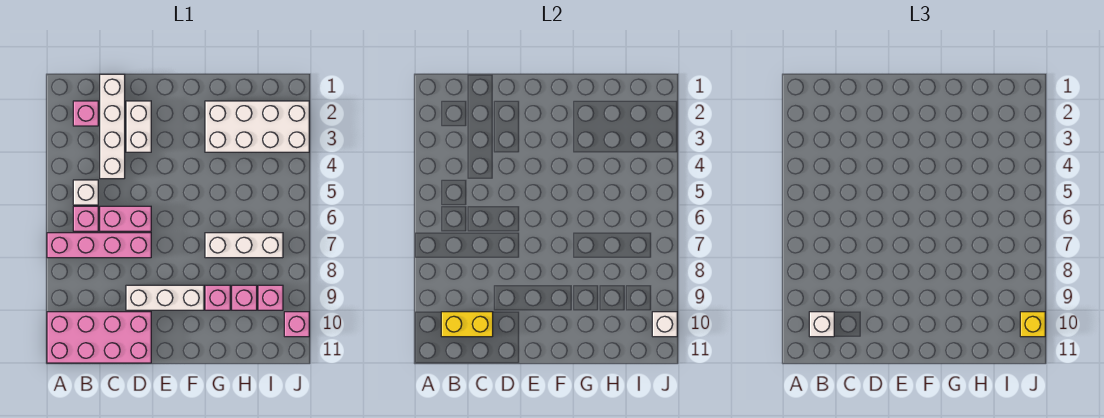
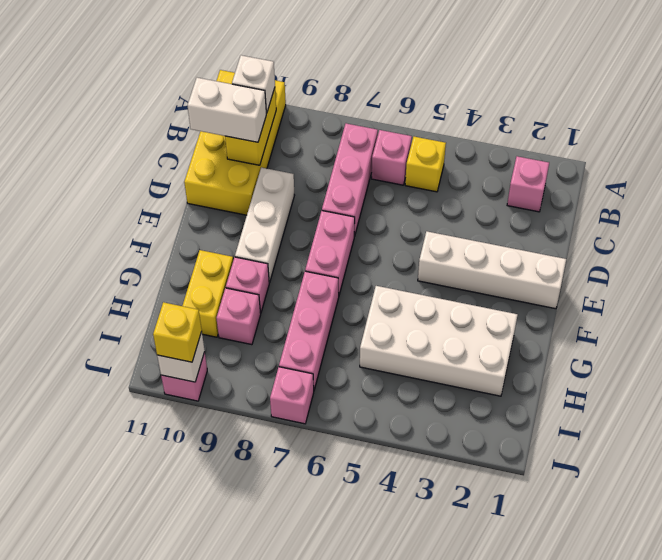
pink 1x4 brick [47,233,151,258] -> pink 1x3 brick [322,123,378,236]
pink 2x4 brick [47,312,151,363] -> yellow 2x4 brick [184,70,286,215]
white 1x1 brick [73,180,98,205] -> yellow 1x1 brick [405,137,446,192]
white 1x4 brick [100,74,125,179] -> white 1x4 brick moved to [418,231,566,309]
pink 1x2 brick [100,206,151,231] -> pink 1x2 brick moved to [305,211,355,295]
white 1x2 brick [126,101,151,152] -> white 1x2 brick moved to [188,78,266,142]
white 2x4 brick [205,101,309,152] -> white 2x4 brick turned to [360,286,517,396]
white 1x3 brick [205,233,283,258] -> pink 1x3 brick [279,271,339,390]
none -> yellow 1x2 brick [182,250,233,337]
pink 1x1 brick [258,285,283,310] -> pink 1x1 brick moved to [270,367,314,424]

